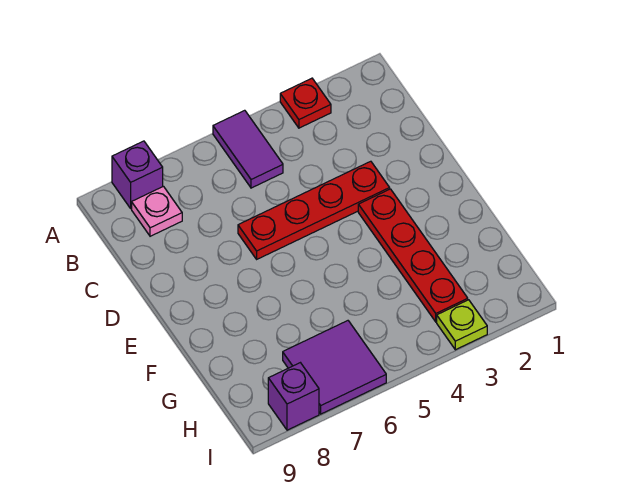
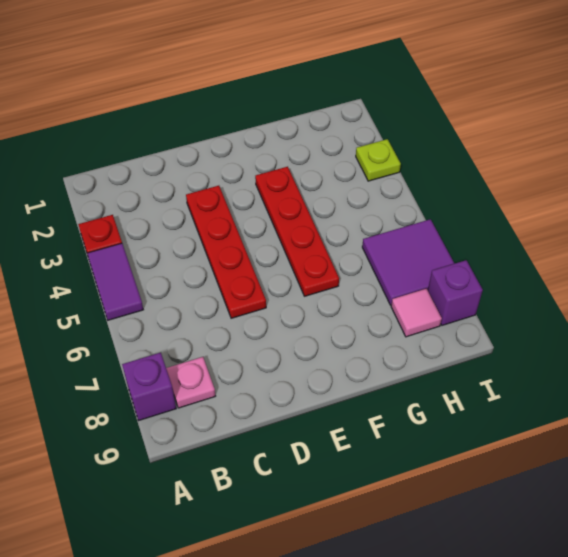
purple 1x2 tile [213,110,283,188] -> purple 1x2 tile turned to [87,243,143,320]
red 1x4 plate [358,189,468,322] -> red 1x4 plate turned to [255,167,339,296]
none -> pink 1x1 tile [391,289,442,337]

